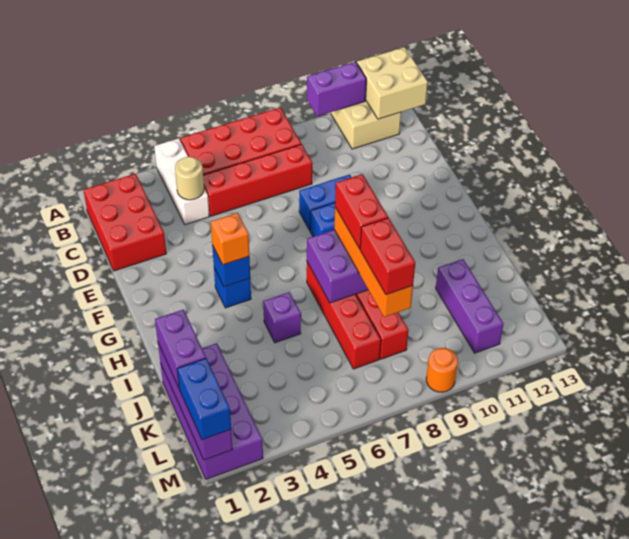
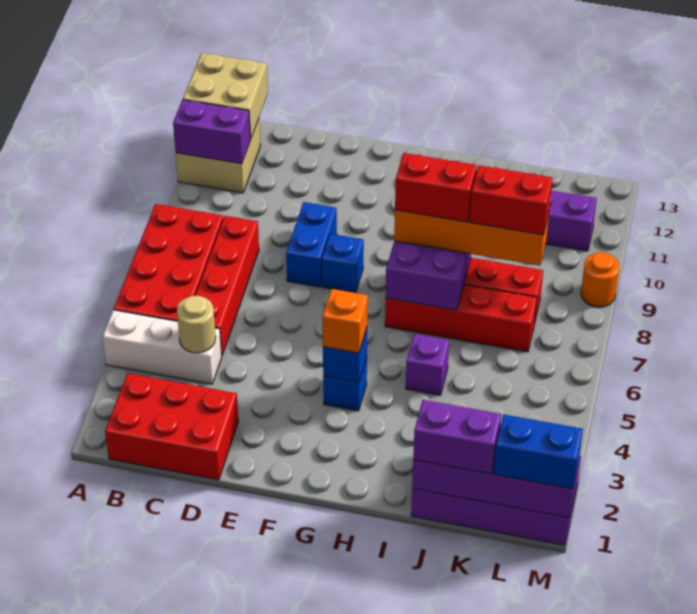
purple 1x2 brick [307,62,366,116] -> purple 1x2 brick turned to [173,100,250,164]

